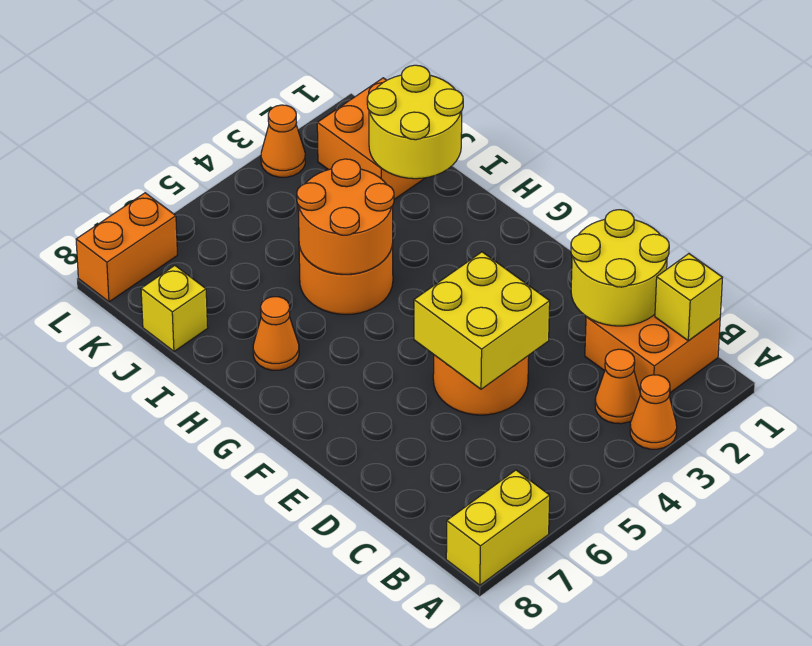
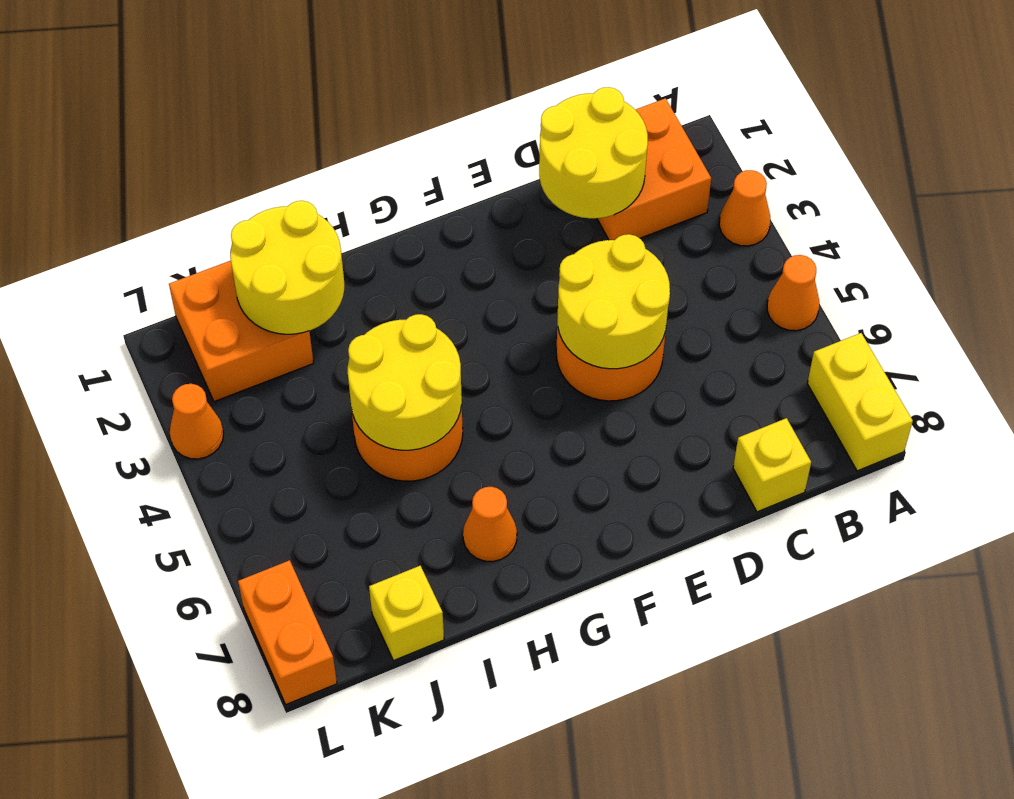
yellow 1x1 brick [655,254,722,341] -> yellow 1x1 brick moved to [733,418,811,512]
orange 1x1 cone [595,349,640,424] -> orange 1x1 cone moved to [767,255,819,331]
yellow 2x2 brick [414,252,550,389] -> yellow 2x2 round brick [557,234,670,369]
orange 2x2 round brick [297,159,394,274] -> yellow 2x2 round brick [348,314,462,450]

